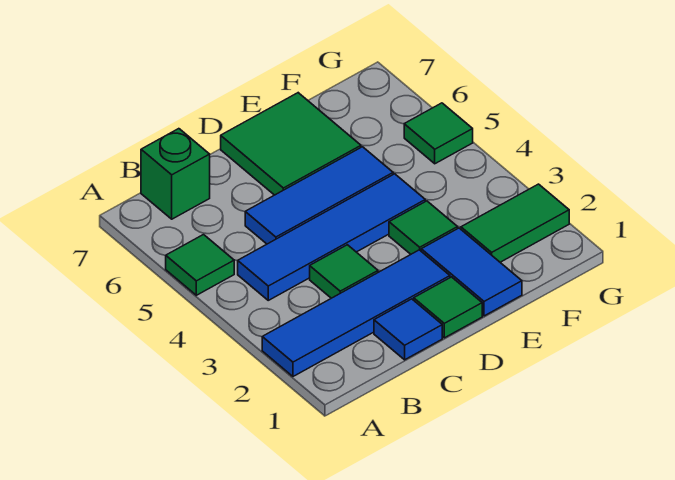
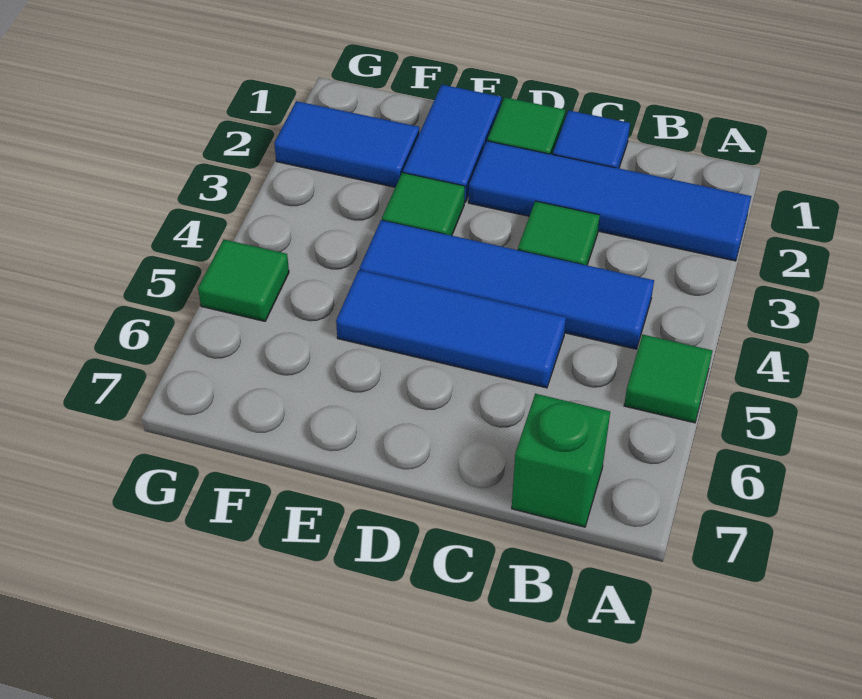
green 2x2 tile [221,93,361,195] -> none
green 1x2 tile [461,184,569,262] -> blue 1x2 tile [274,101,419,187]

